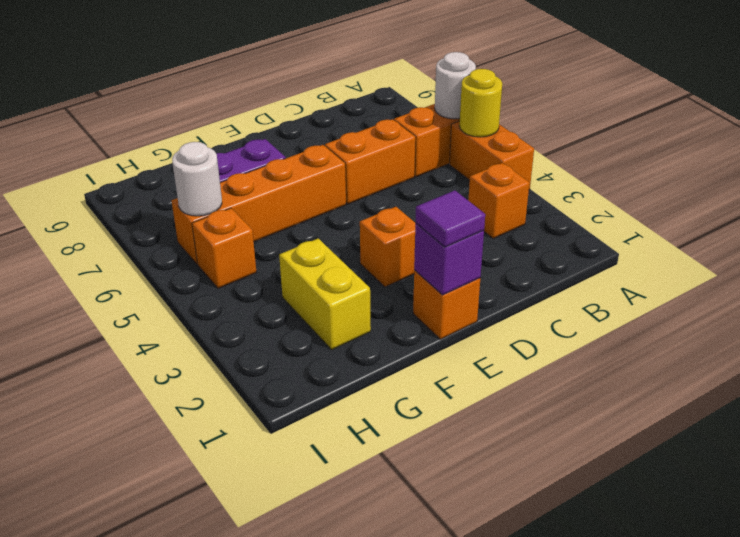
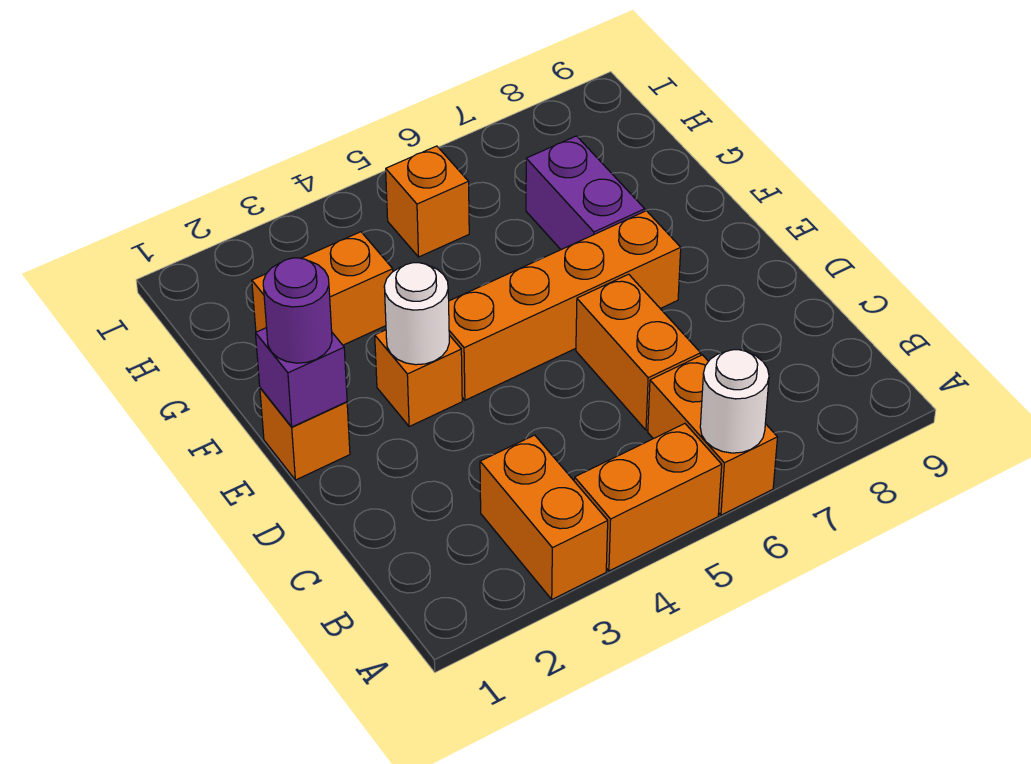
yellow 1x1 round brick [459,69,502,137] -> none
orange 1x1 brick [468,163,529,239] -> orange 1x2 brick [480,435,608,599]
purple 1x1 tile [415,190,485,247] -> purple 1x1 round brick [263,258,332,363]
orange 1x4 brick [172,145,346,264] -> orange 1x4 brick turned to [449,211,681,400]
yellow 1x2 brick [279,239,371,350] -> orange 1x2 brick [252,232,393,345]
white 1x1 round brick [172,142,222,216] -> white 1x1 round brick moved to [384,263,449,365]

